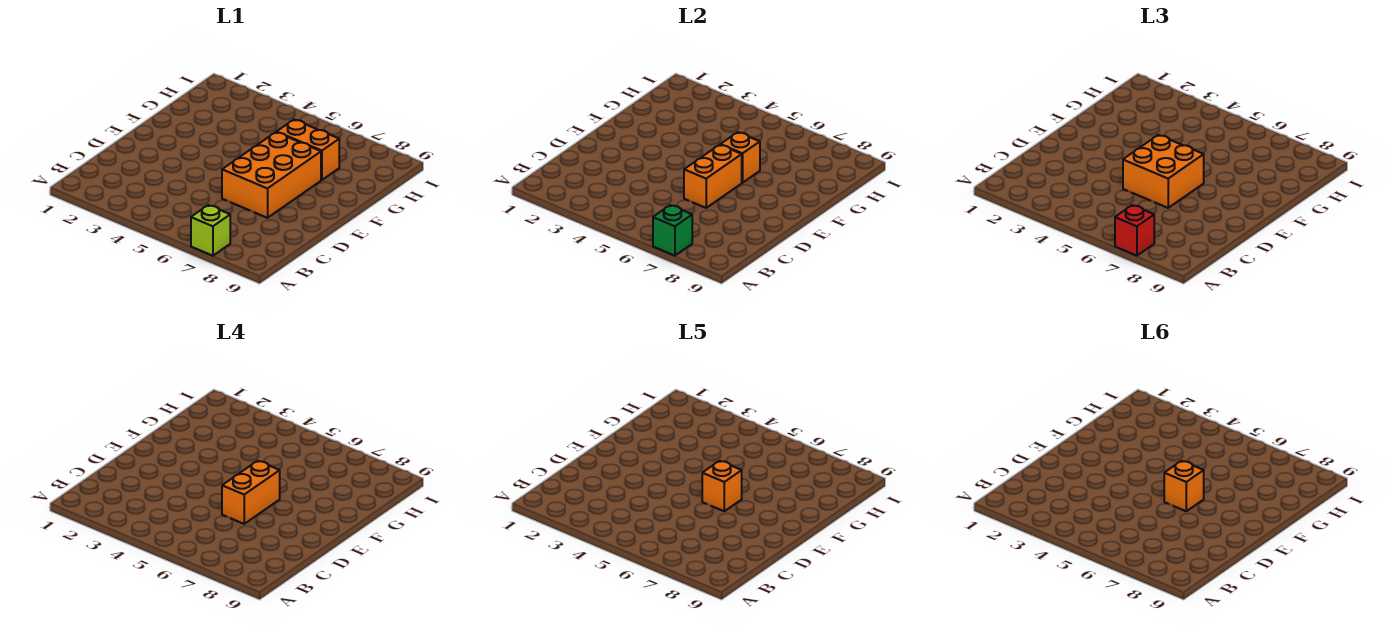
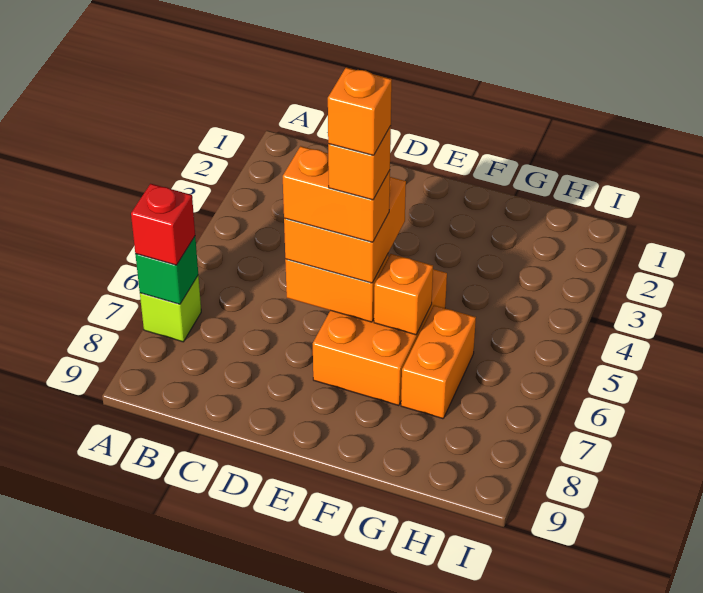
orange 2x3 brick [222,132,321,218] -> orange 2x3 brick turned to [313,269,447,406]

